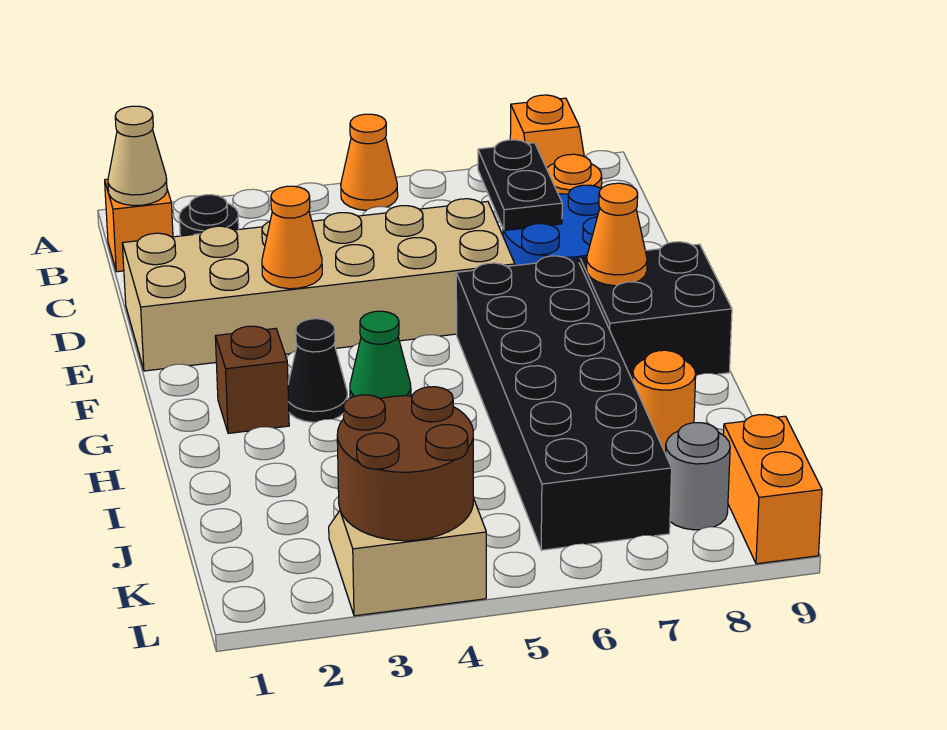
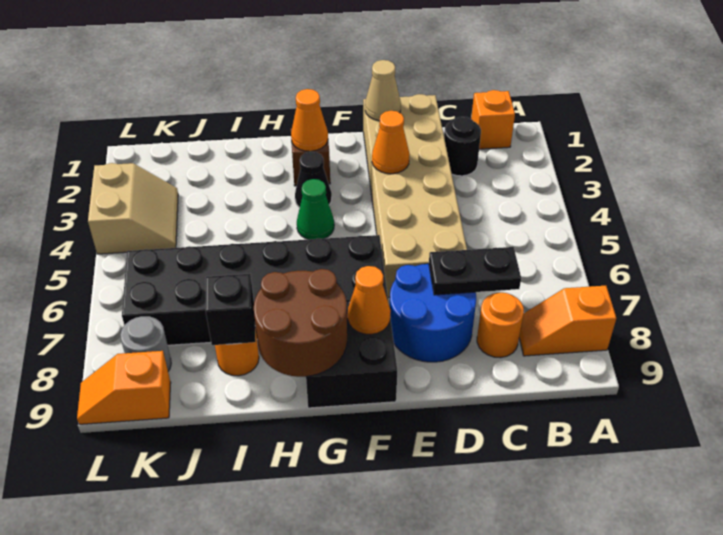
orange 1x1 cone [341,114,398,210] -> orange 1x1 cone moved to [291,89,328,151]
tan 1x1 cone [108,106,167,206] -> tan 1x1 cone moved to [365,60,401,121]
none -> black 1x1 brick [206,274,256,345]
brown 2x2 round brick [337,387,473,541] -> brown 2x2 round brick moved to [254,269,347,377]
orange 1x2 brick [723,415,822,564] -> orange 1x2 slope [77,351,171,424]

